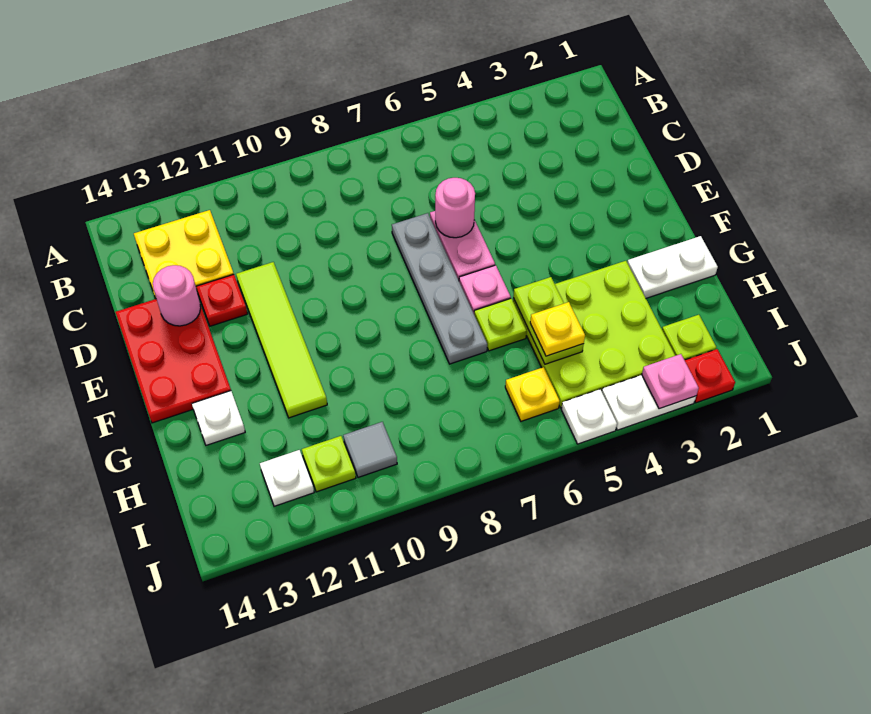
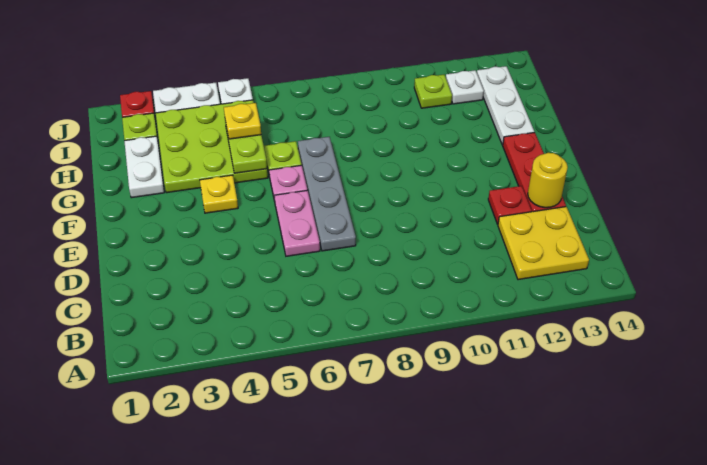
pink 1x1 round brick [435,178,475,238] -> none
lime 1x4 tile [236,262,327,418] -> none
red 2x3 plate [116,299,231,423] -> red 1x3 plate [503,132,566,212]
pink 1x1 round brick [153,265,201,326] -> yellow 1x1 round brick [528,153,568,208]
white 1x2 plate [627,236,718,298] -> white 1x2 plate turned to [124,136,164,198]
white 1x1 plate [192,391,245,445] -> white 1x3 plate [477,66,534,145]
yellow 1x1 plate [505,367,560,421] -> yellow 1x1 plate moved to [200,175,238,213]
grey 1x1 tile [343,422,397,477] -> none
pink 1x1 plate [642,354,699,409] -> none

